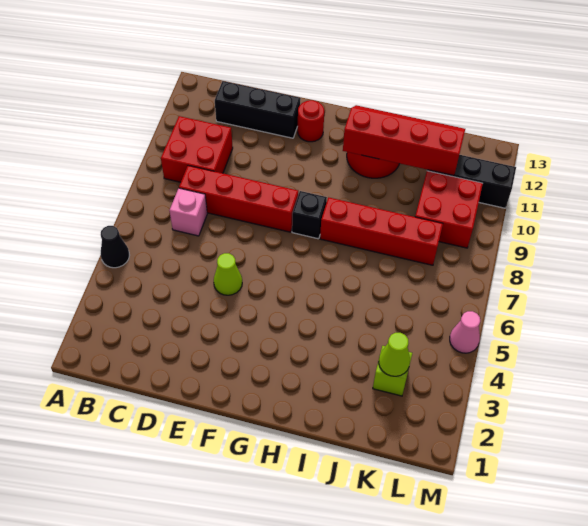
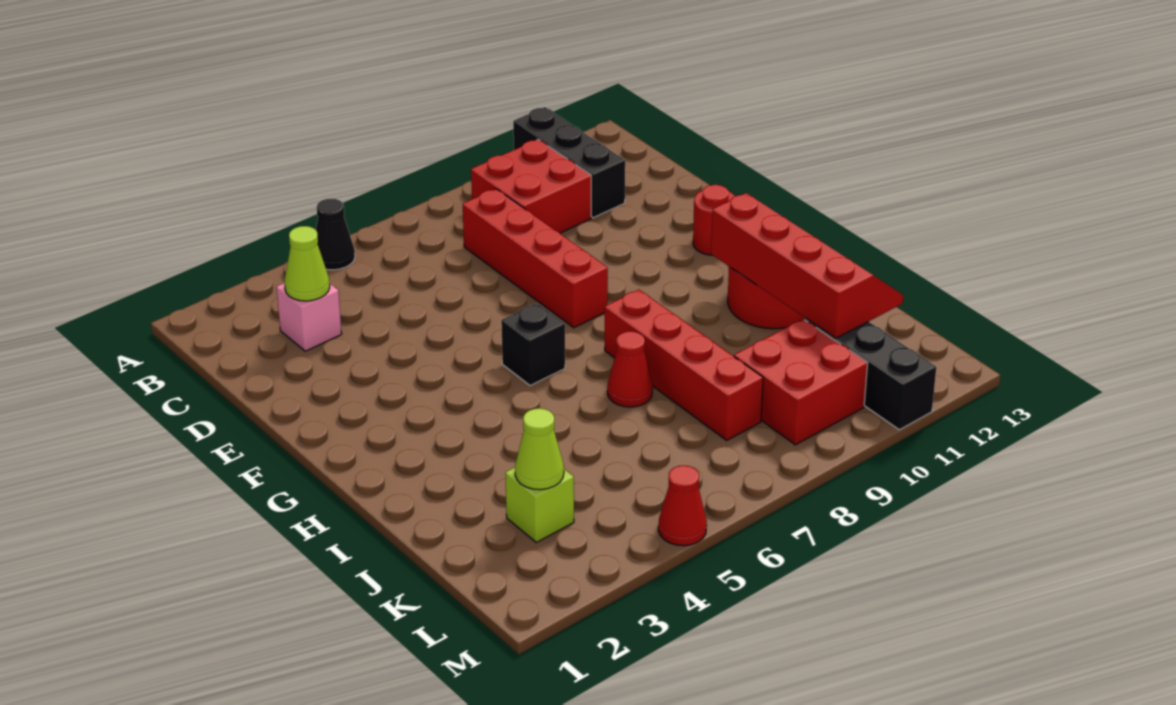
pink 1x1 brick [169,188,207,236] -> pink 1x1 brick moved to [277,283,342,351]
black 1x3 brick [215,81,301,138] -> black 1x3 brick moved to [513,107,625,218]
lime 1x1 cone [214,253,242,295] -> lime 1x1 cone moved to [285,226,330,301]
black 1x1 brick [292,191,327,239] -> black 1x1 brick moved to [501,303,565,386]
none -> red 1x1 cone [607,331,653,407]
pink 1x1 cone [450,311,480,353] -> red 1x1 cone [658,465,707,546]

